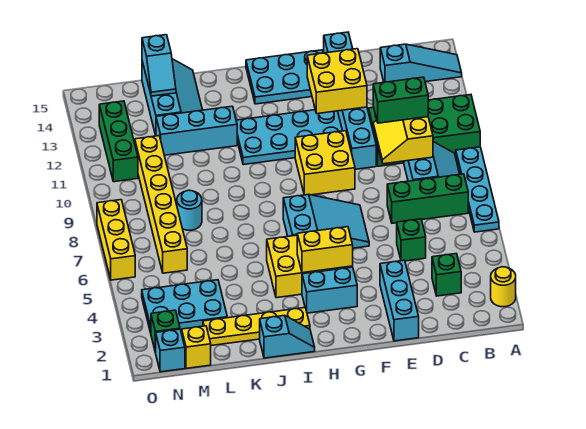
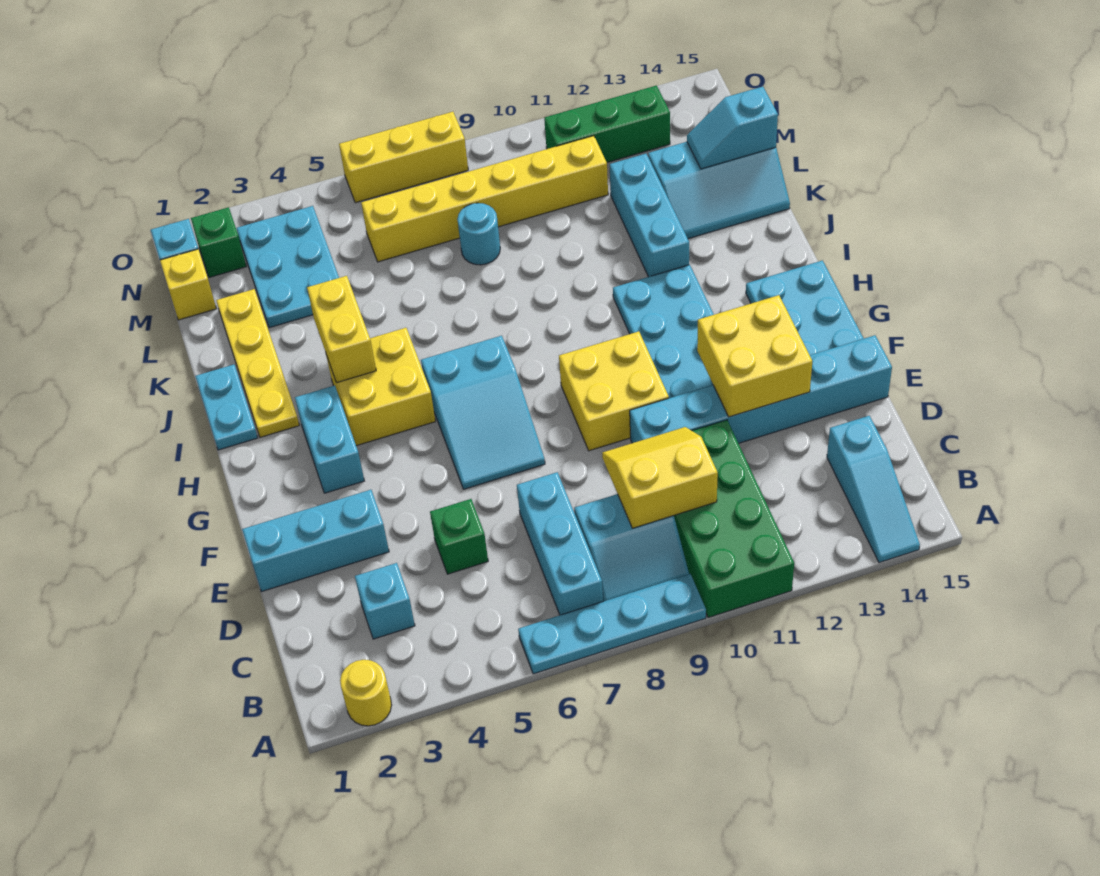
green 1x3 brick [387,174,468,223] -> cyan 1x3 brick [517,472,603,615]
green 1x1 brick [432,254,461,296] -> cyan 1x1 brick [355,563,415,639]
green 1x2 brick [373,77,428,123] -> none
yellow 1x2 brick [297,227,353,273] -> yellow 1x2 brick moved to [307,276,376,383]
cyan 1x2 slope [260,315,315,358] -> cyan 1x2 plate [195,365,258,450]

